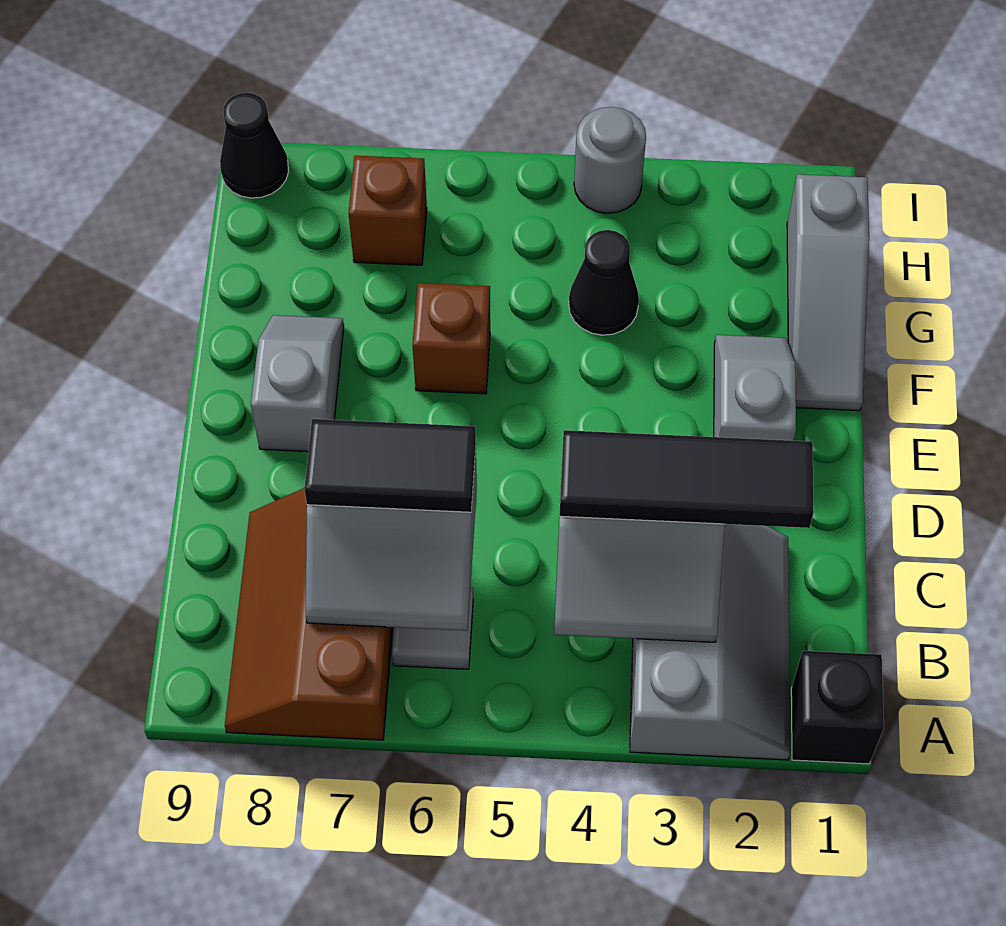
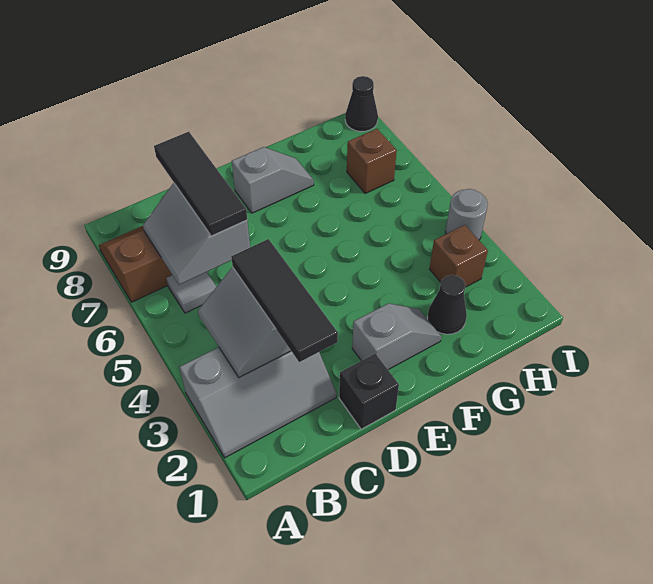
black 1x1 brick [791,651,884,764] -> black 1x1 brick moved to [339,354,399,429]
black 1x2 tile [304,419,476,512] -> black 1x3 tile [154,132,247,236]
grey 1x3 slope [787,174,869,411] -> none
brown 1x1 brick [413,283,490,394] -> brown 1x1 brick moved to [430,225,488,287]
black 1x1 cone [569,230,639,335] -> black 1x1 cone moved to [427,275,467,334]

